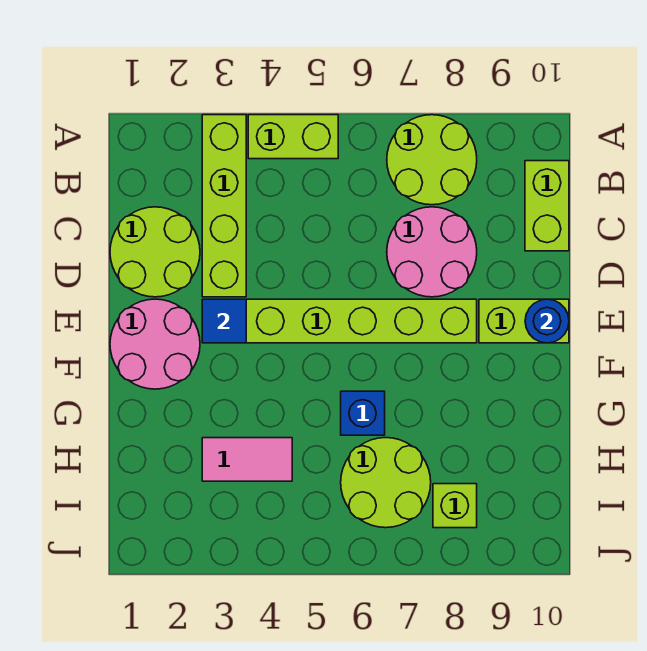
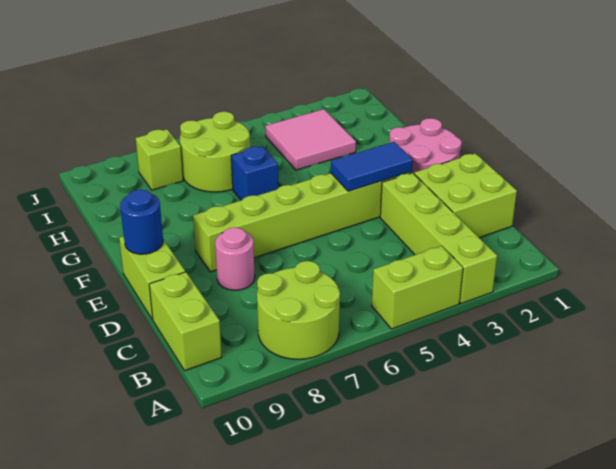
lime 2x2 round brick [110,207,200,297] -> lime 2x2 brick [414,153,517,238]
pink 2x2 round brick [387,207,477,297] -> pink 1x1 round brick [215,227,255,290]
blue 1x1 tile [202,299,246,343] -> blue 1x2 tile [331,142,413,191]
lime 1x2 brick [479,299,569,343] -> lime 1x2 brick turned to [119,236,185,319]
pink 1x2 tile [202,438,292,481] -> pink 2x2 tile [265,109,356,170]

